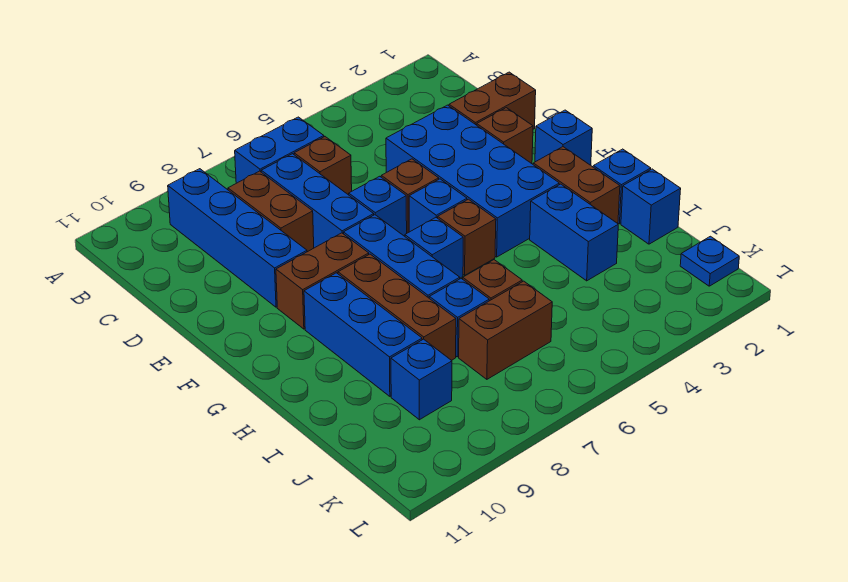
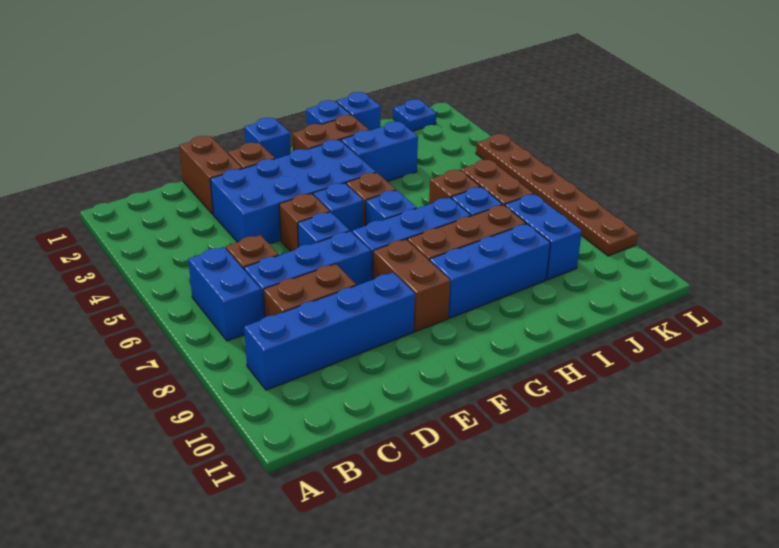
blue 1x1 brick [391,339,452,420] -> blue 1x2 brick [505,194,582,280]
none -> brown 1x6 plate [476,134,638,256]

